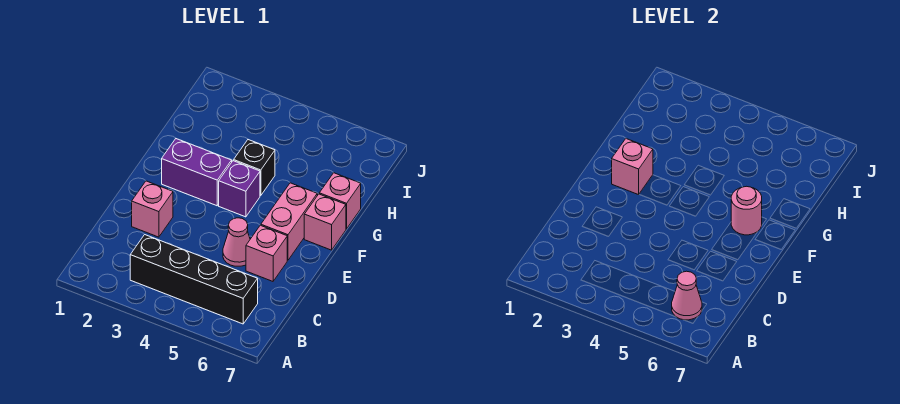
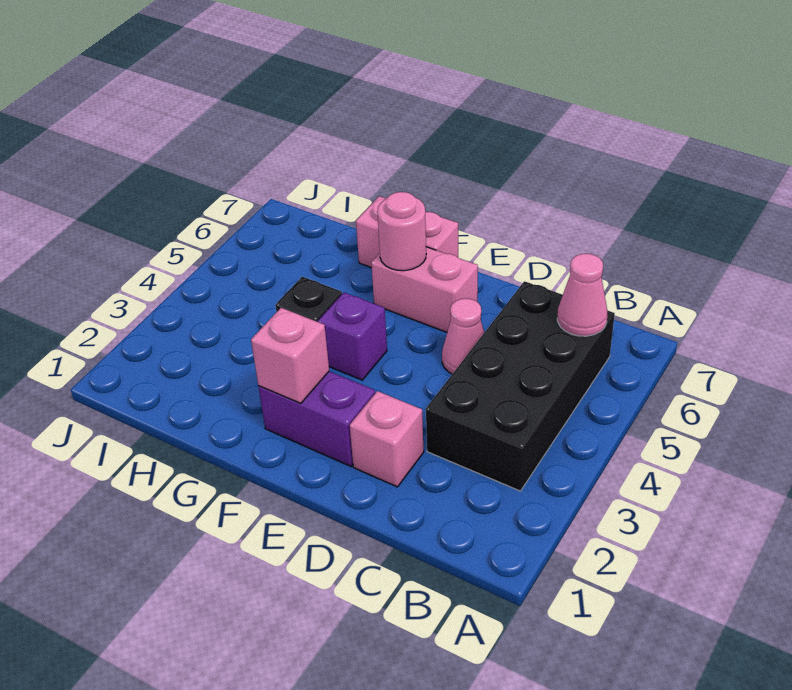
black 1x4 brick [130,235,258,324] -> black 2x4 brick [426,281,615,491]
pink 1x1 brick [246,225,287,281] -> none
purple 1x2 brick [162,139,232,206] -> purple 1x2 brick turned to [258,371,375,466]

